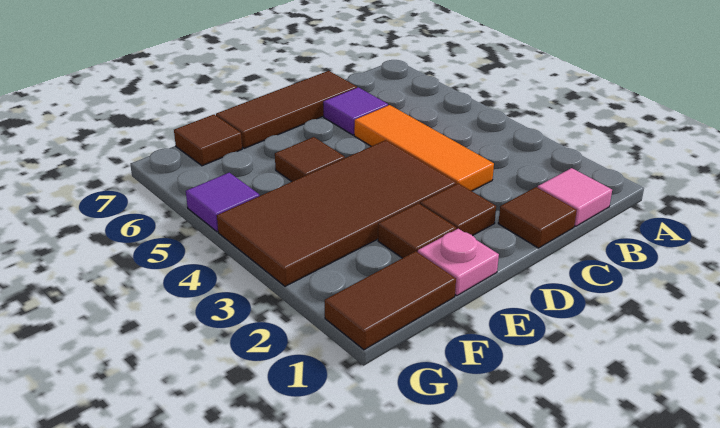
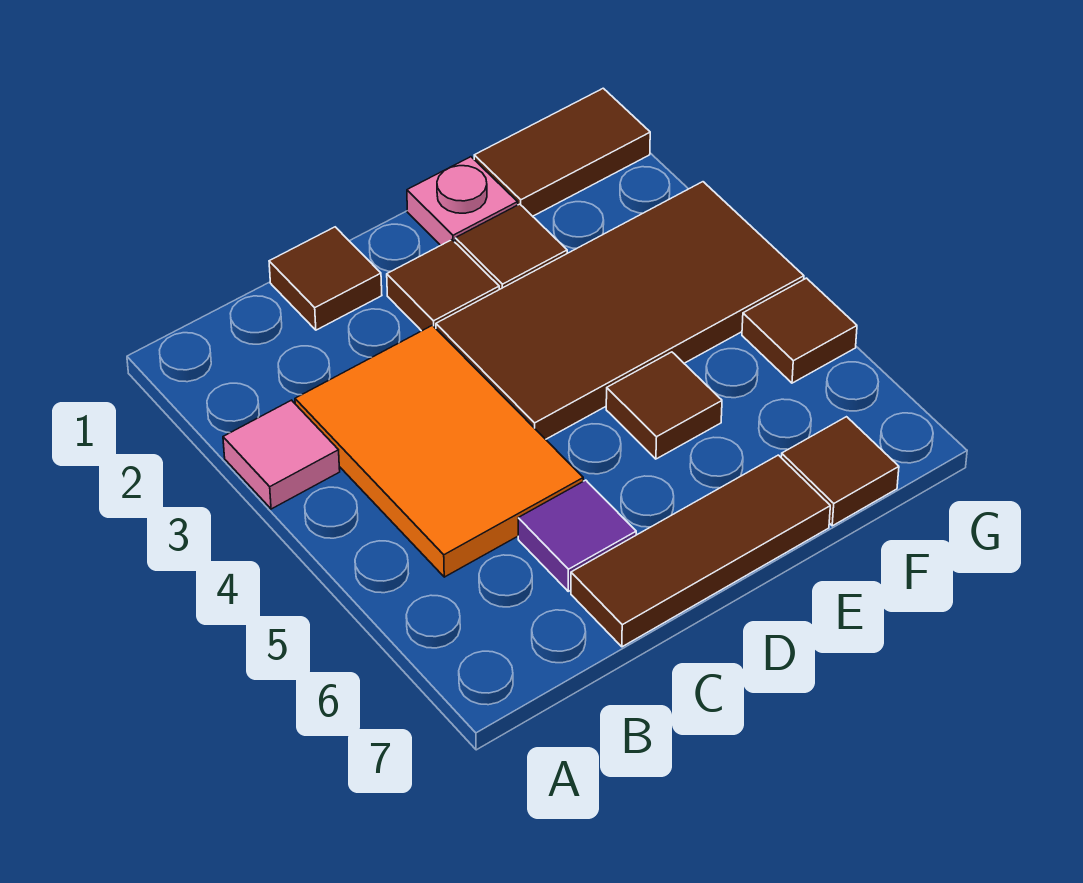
pink 1x1 tile [538,168,612,226] -> pink 1x1 tile moved to [223,400,340,509]
orange 1x3 tile [354,105,494,191] -> orange 2x3 tile [295,325,583,577]
purple 1x1 tile [186,173,259,232] -> brown 1x1 tile [742,278,857,383]

